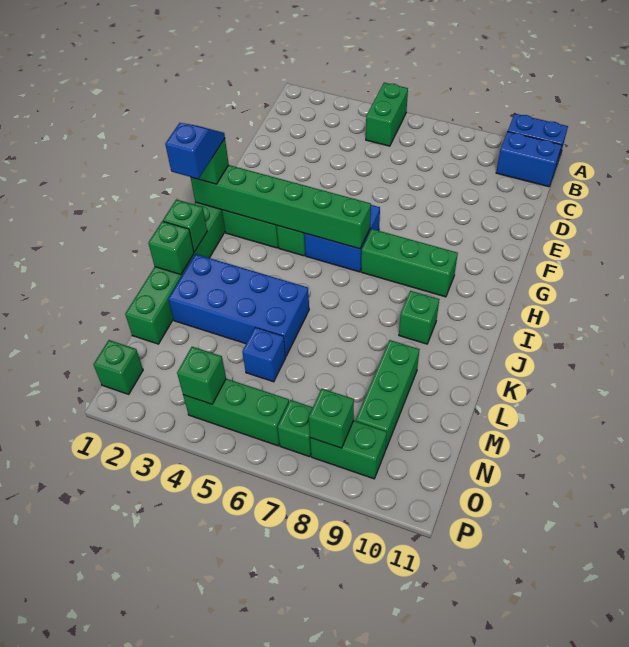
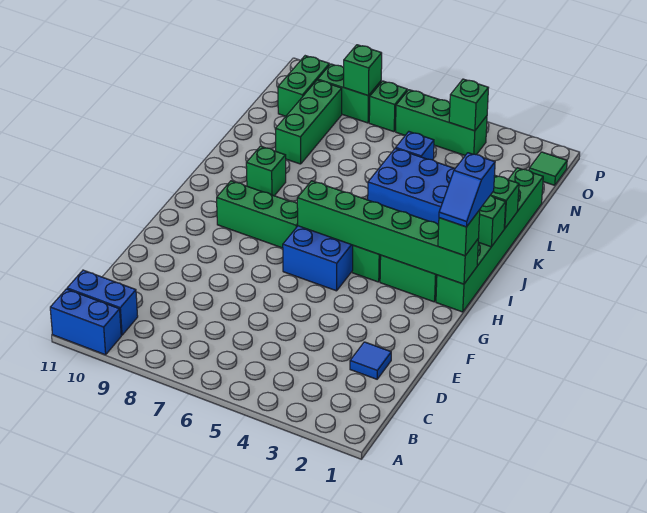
green 1x2 brick [366,83,408,146] -> green 1x2 brick moved to [278,56,329,116]
none -> blue 1x1 tile [350,342,391,379]
green 1x1 brick [93,340,143,394] -> green 1x1 tile [529,152,567,185]

